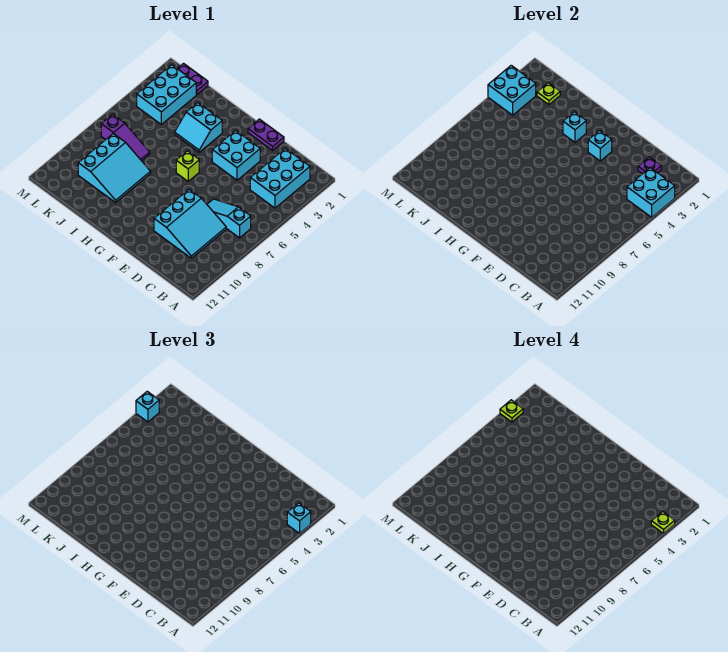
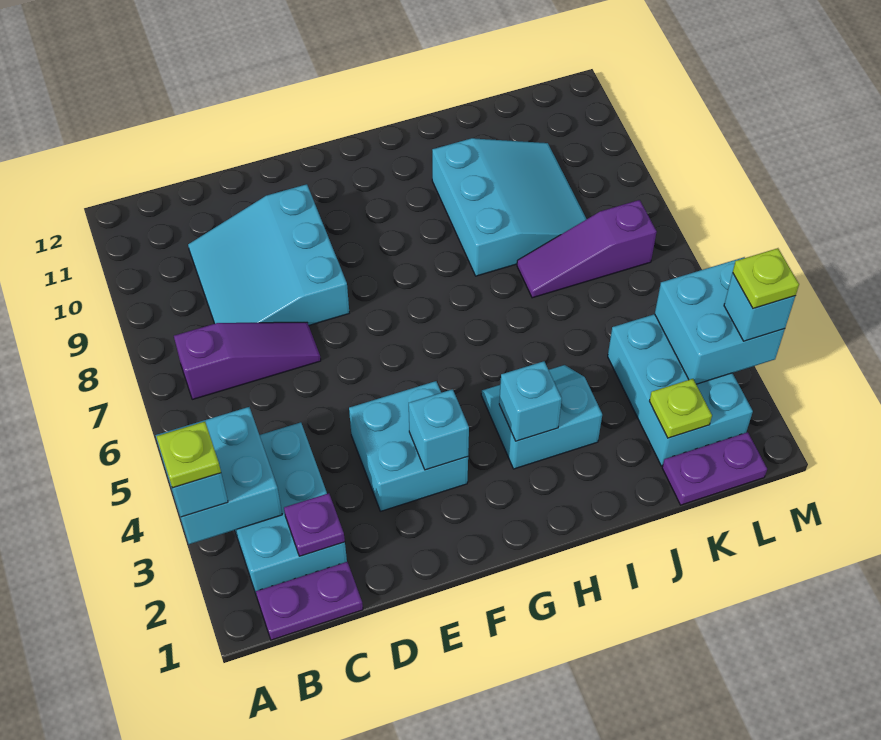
cyan 1x3 slope [207,199,251,238] -> purple 1x3 slope [174,322,321,399]
purple 1x2 plate [248,119,284,150] -> purple 1x2 plate moved to [256,562,363,640]
lime 1x1 brick [176,151,199,181] -> none
cyan 3x3 slope [78,134,151,203] -> cyan 3x3 slope turned to [432,138,586,276]

